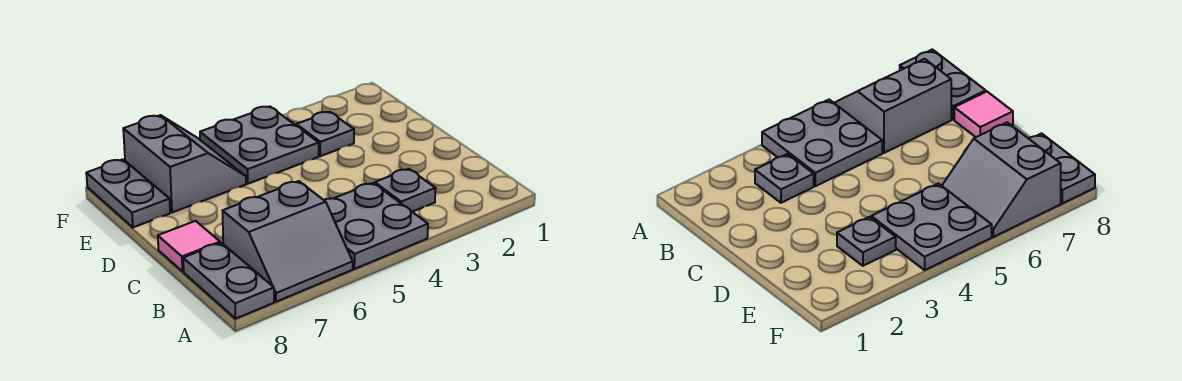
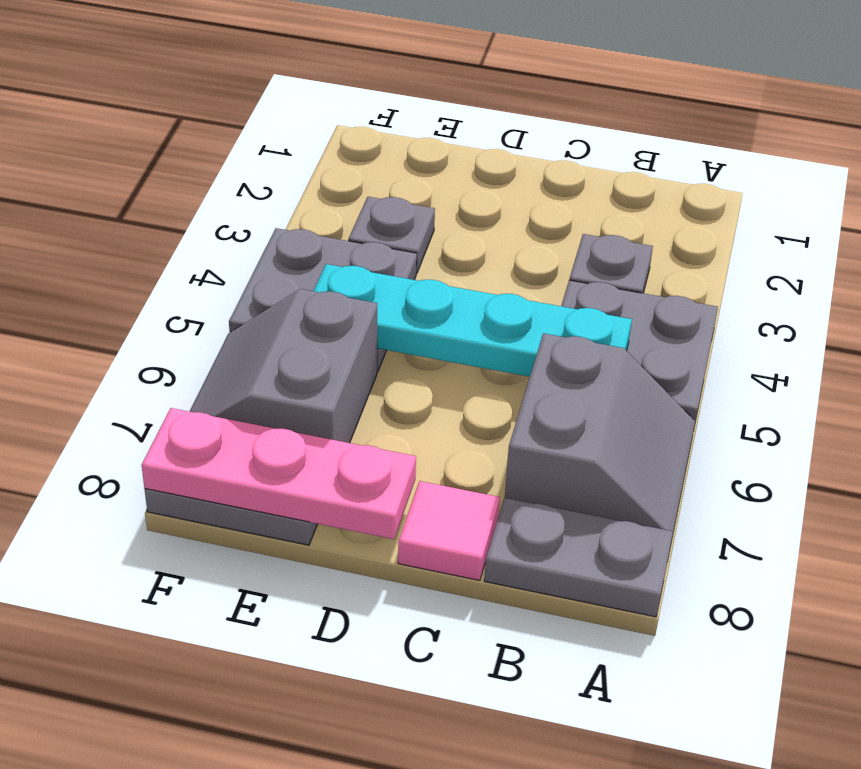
none -> cyan 1x4 plate [314,264,632,377]
none -> pink 1x3 plate [142,408,416,539]
grey 2x2 slope [123,115,246,213] -> grey 2x2 slope turned to [189,289,377,443]

